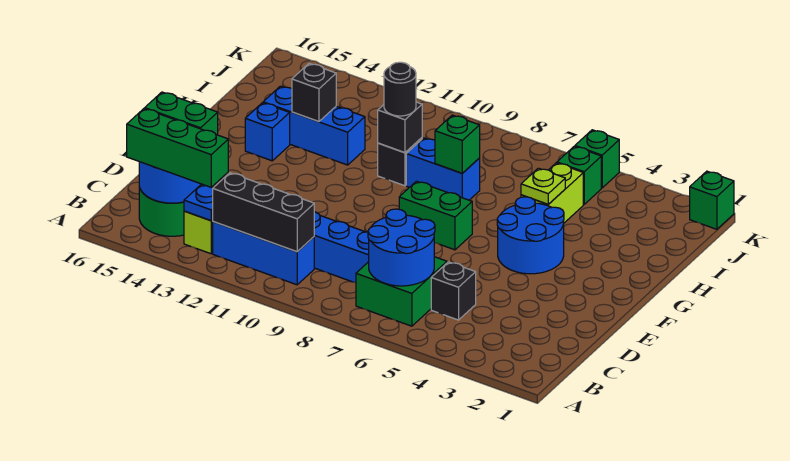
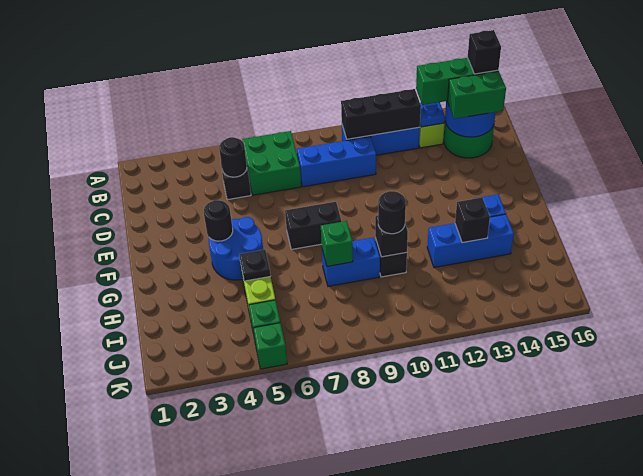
blue 2x2 round brick [368,209,435,286] -> none
none -> black 1x1 brick [468,30,501,74]
none -> black 1x1 round brick [219,137,247,177]
none -> black 1x1 round brick [204,200,233,241]
green 1x2 brick [399,181,472,250] -> black 1x2 brick [285,202,341,249]
lime 1x1 plate [521,168,565,204] -> black 1x1 plate [239,249,270,281]
green 1x1 brick [690,171,734,229] -> none

